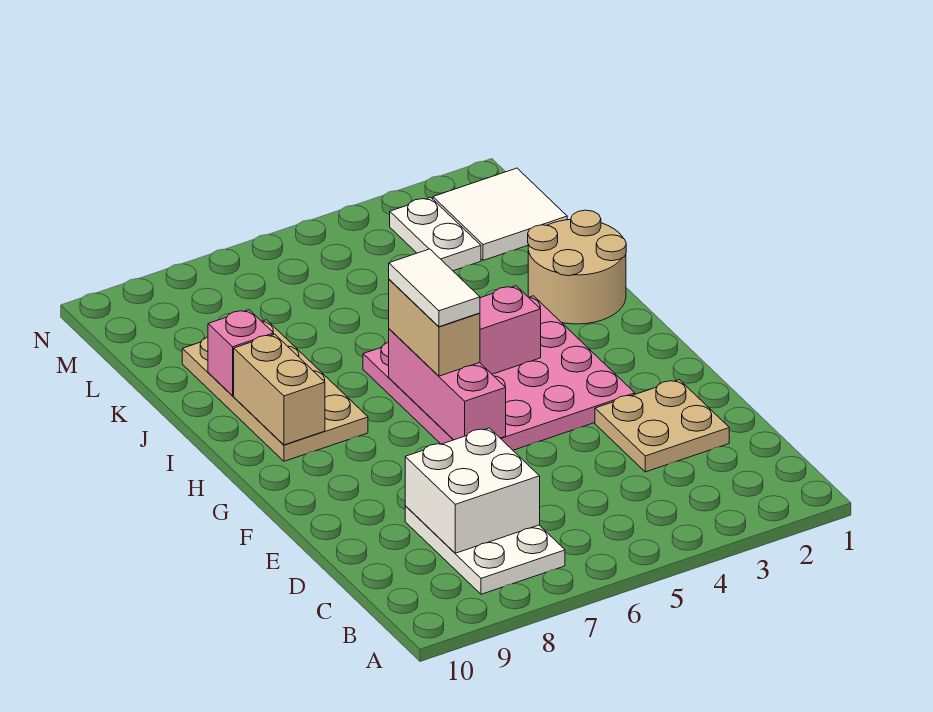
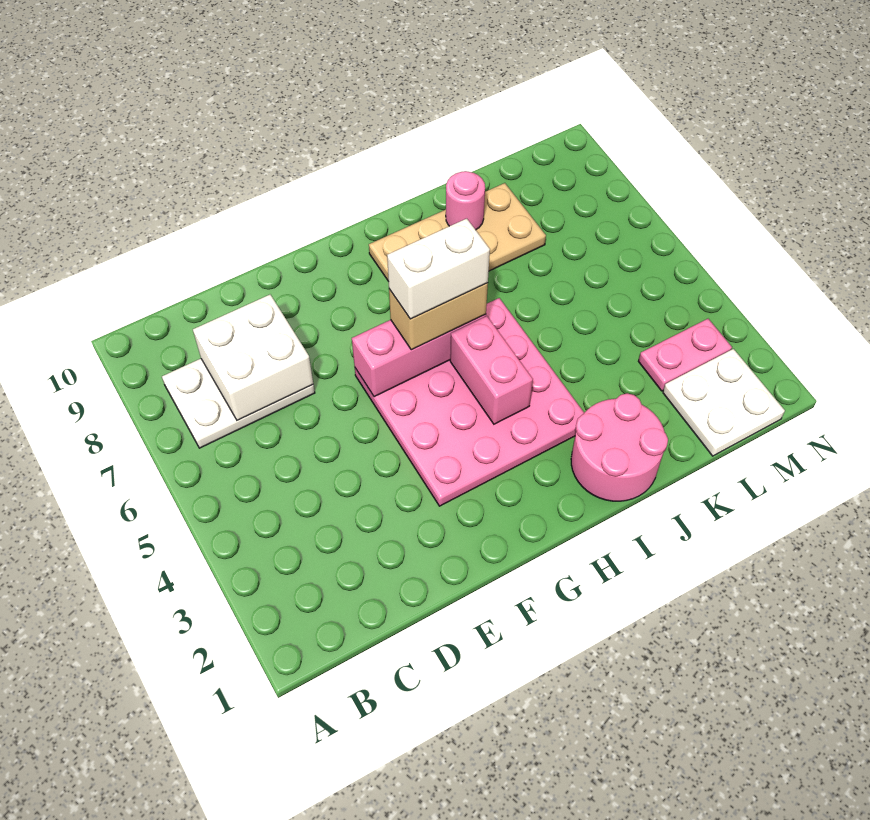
tan 2x2 plate [595,380,729,472] -> none
white 1x2 tile [389,249,480,327] -> white 1x2 brick [387,219,490,319]
tan 1x2 brick [234,334,325,445] -> none
tan 2x2 round brick [528,210,626,324] -> pink 2x2 round brick [571,393,668,501]
pink 1x1 brick [208,310,274,396] -> pink 1x1 round brick [446,171,485,230]
white 2x2 tile [433,168,567,260] -> white 2x2 plate [663,349,785,456]
white 1x2 plate [390,197,481,271] -> pink 1x2 plate [638,319,732,391]

